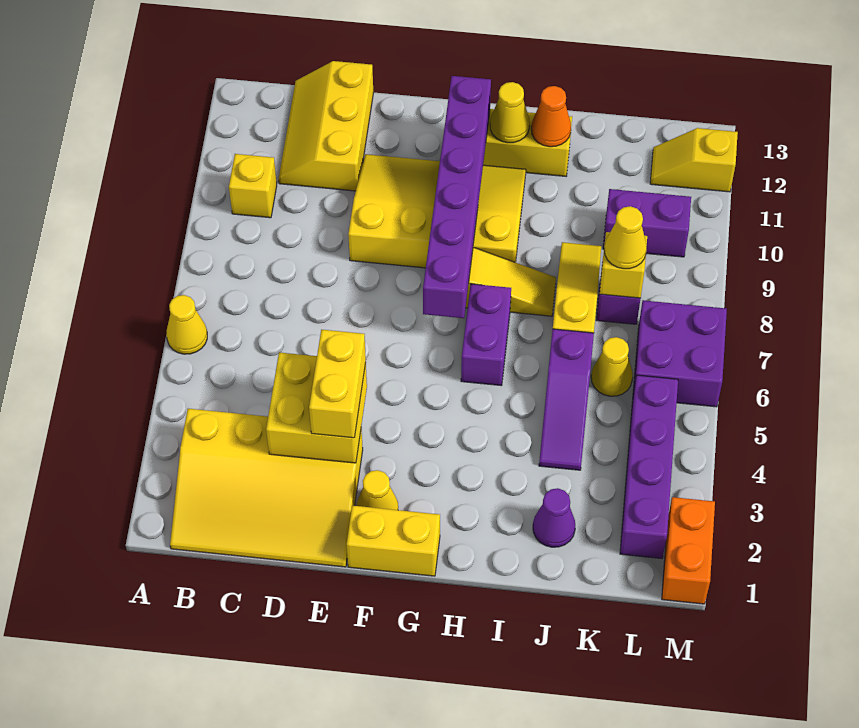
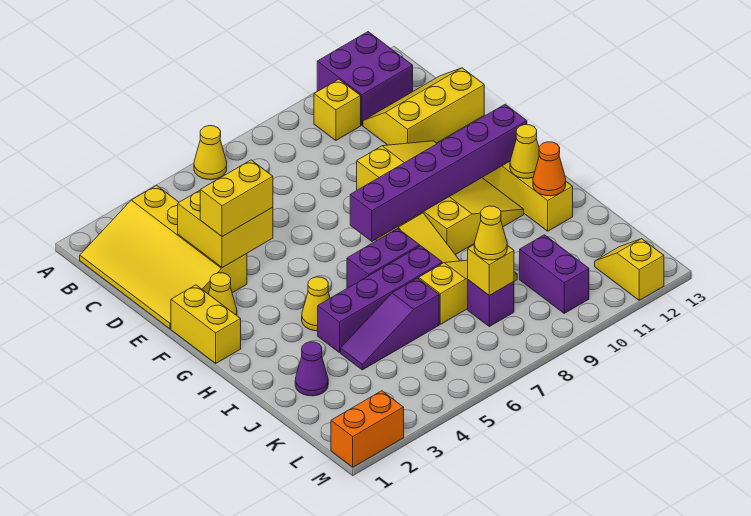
yellow 1x1 cone [591,337,633,396] -> yellow 1x1 cone moved to [302,277,330,331]
purple 1x4 brick [620,375,678,559] -> purple 1x4 brick moved to [318,246,442,353]
purple 2x2 brick [633,300,727,407] -> purple 2x2 brick moved to [317,32,413,125]

